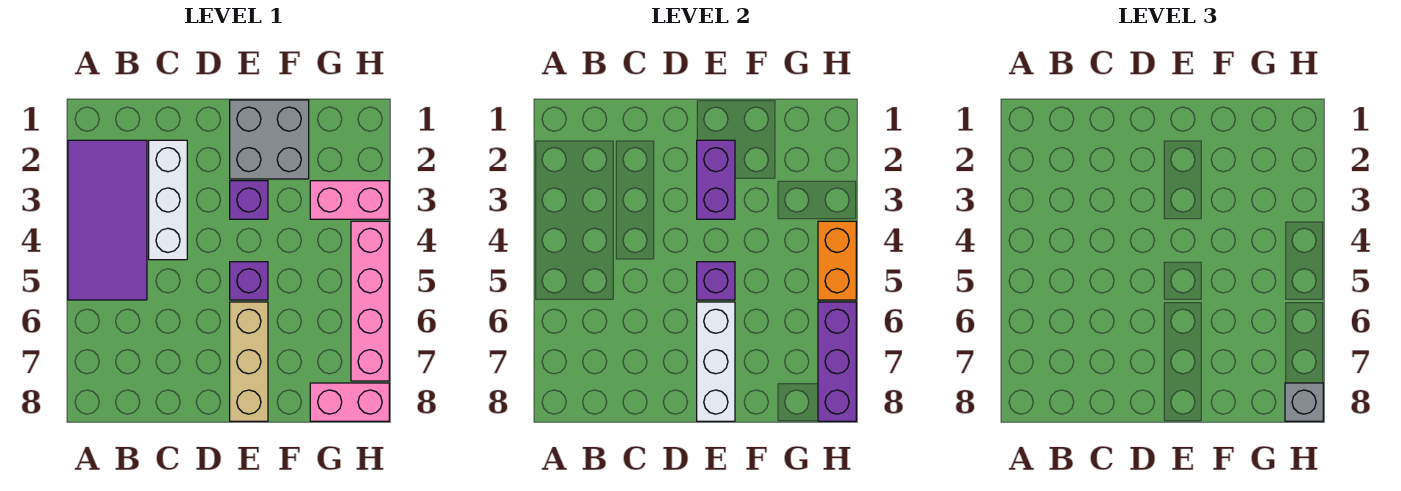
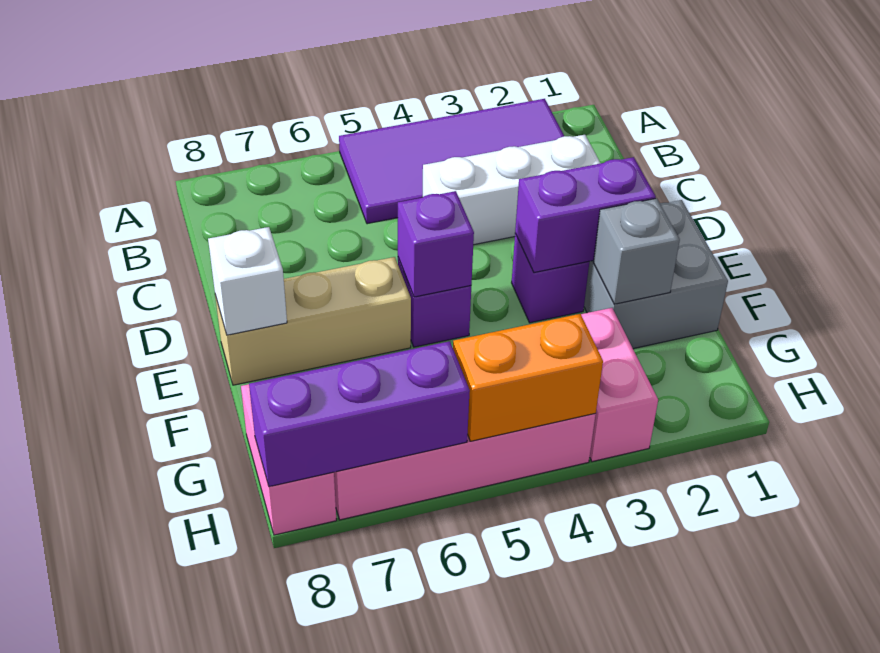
white 1x3 brick [697,302,735,421] -> white 1x1 brick [208,227,287,335]
grey 1x1 brick [1285,383,1323,421] -> grey 1x1 brick moved to [593,198,680,304]

